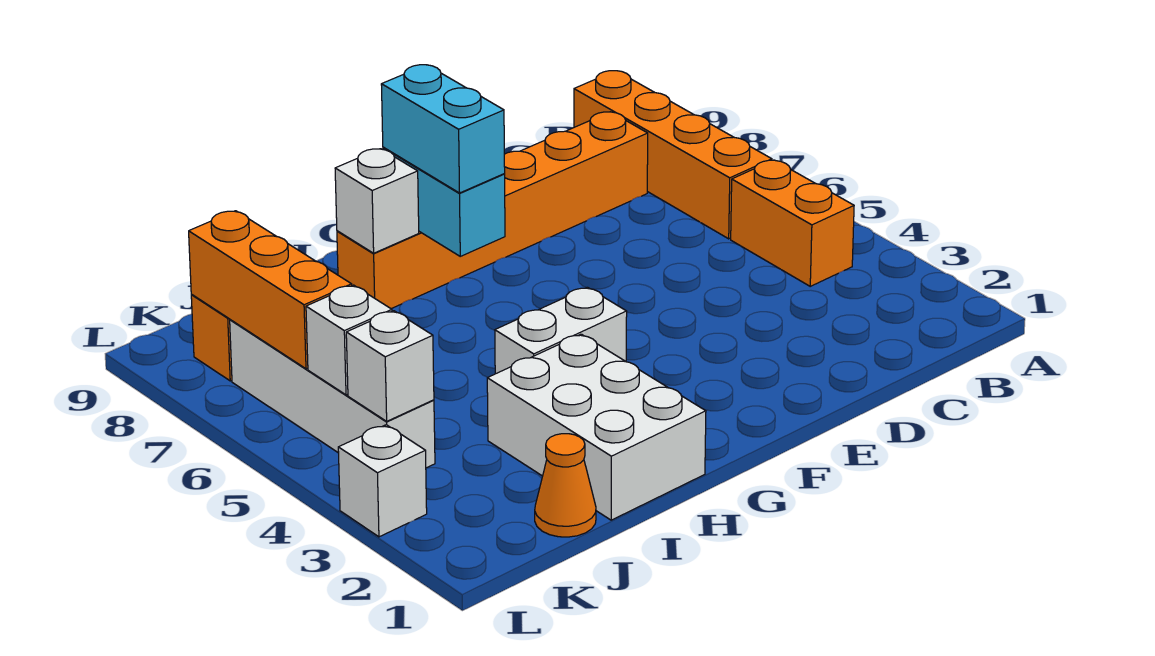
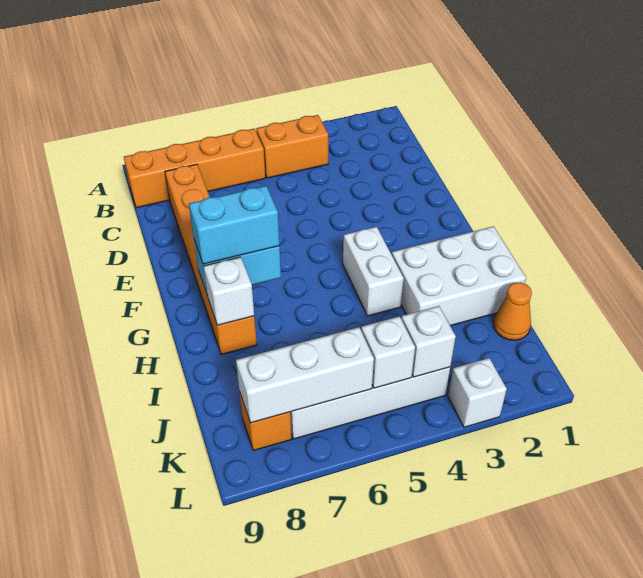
orange 1x3 brick [189,211,352,369] -> white 1x3 brick [236,327,374,423]

